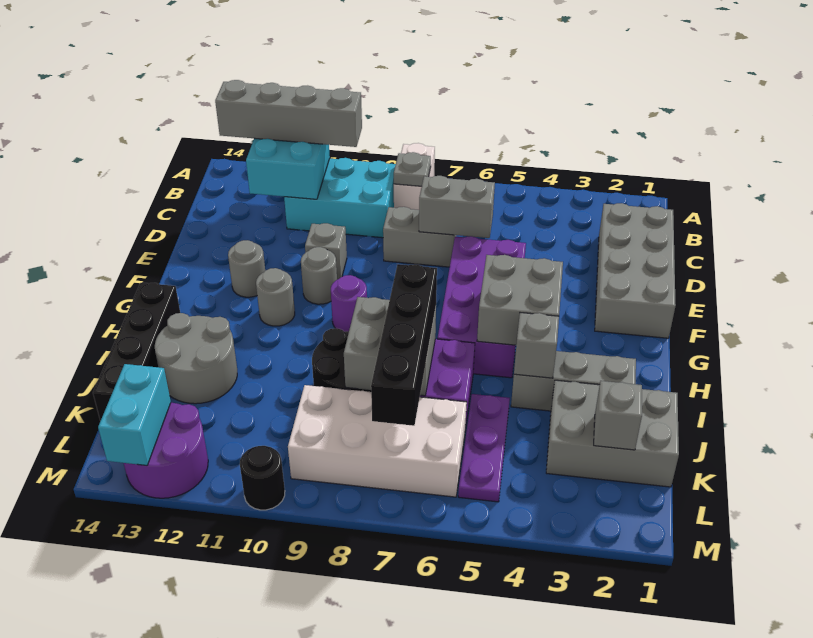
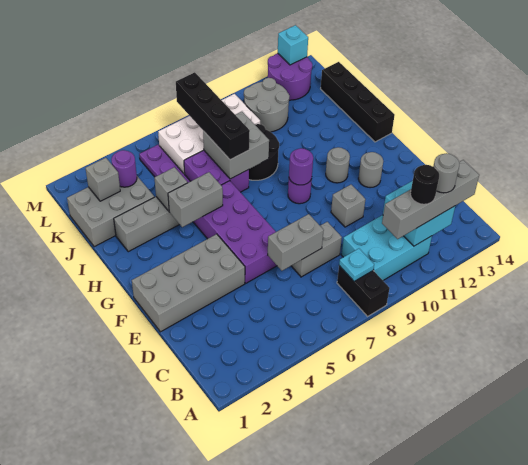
white 1x2 brick [394,143,435,210] -> black 1x2 brick [337,266,390,316]
grey 1x1 plate [394,152,431,186] -> cyan 1x1 plate [339,249,374,281]
grey 2x4 brick [595,203,676,338] -> grey 2x4 brick turned to [132,234,245,332]
grey 1x1 round brick [301,247,337,304] -> grey 1x1 round brick moved to [433,153,460,193]
grey 2x2 brick [477,255,563,345] -> grey 1x2 brick [168,172,223,227]
none -> purple 1x1 round brick [289,148,313,185]
grey 2x2 round brick [155,313,237,404] -> grey 2x2 round brick moved to [244,78,289,132]
none -> purple 1x1 round brick [111,150,137,187]
cyan 1x2 brick [98,364,171,465] -> cyan 1x1 brick [278,25,308,65]
black 1x1 round brick [240,446,285,510] -> black 1x1 round brick moved to [410,165,439,204]

